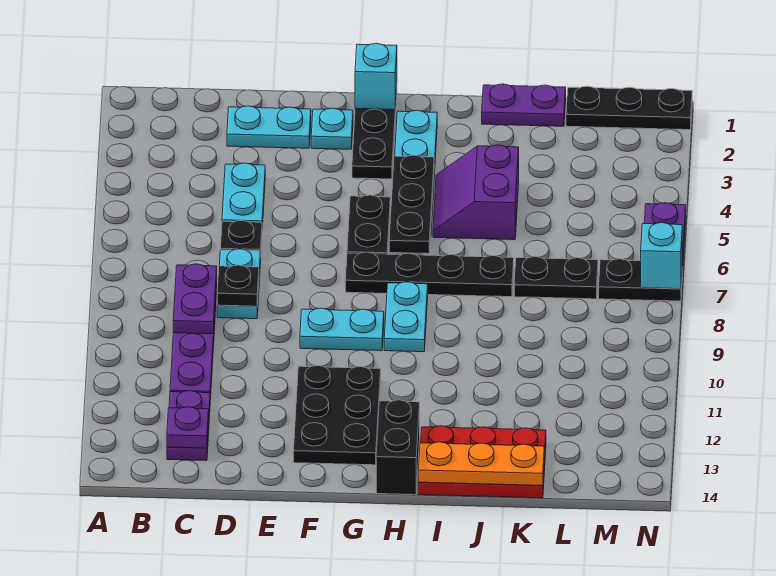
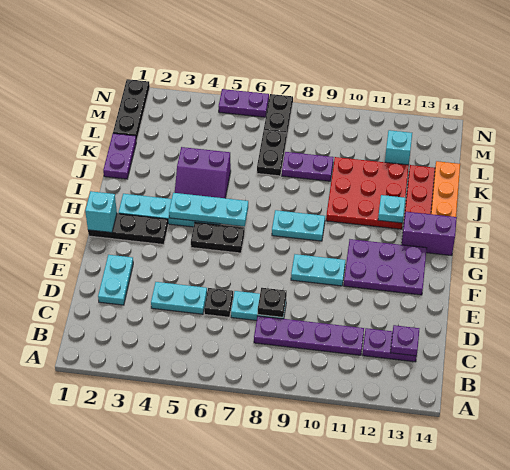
purple 1x2 plate [173,264,217,334] -> purple 1x2 plate moved to [282,152,333,181]
cyan 1x1 plate [311,108,353,149] -> cyan 1x1 plate moved to [378,195,405,223]
cyan 1x2 plate [300,308,384,351] -> cyan 1x2 plate turned to [291,254,345,286]
black 2x3 plate [293,365,381,465] -> purple 2x3 plate [344,239,427,295]
black 1x4 plate [345,252,514,297] -> none
black 1x3 plate [389,155,434,254] -> cyan 1x3 plate [169,193,248,226]
black 1x2 brick [376,400,420,495] -> purple 1x2 brick [402,212,457,256]
none -> red 3x3 plate [326,157,409,229]
cyan 1x1 brick [641,223,682,289] -> cyan 1x1 brick moved to [385,130,412,165]

